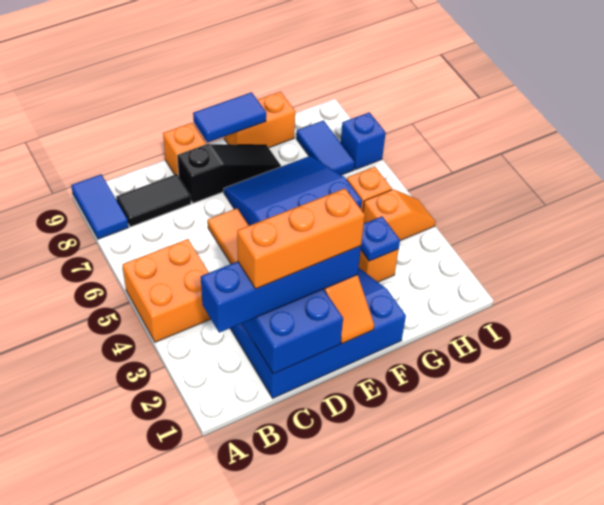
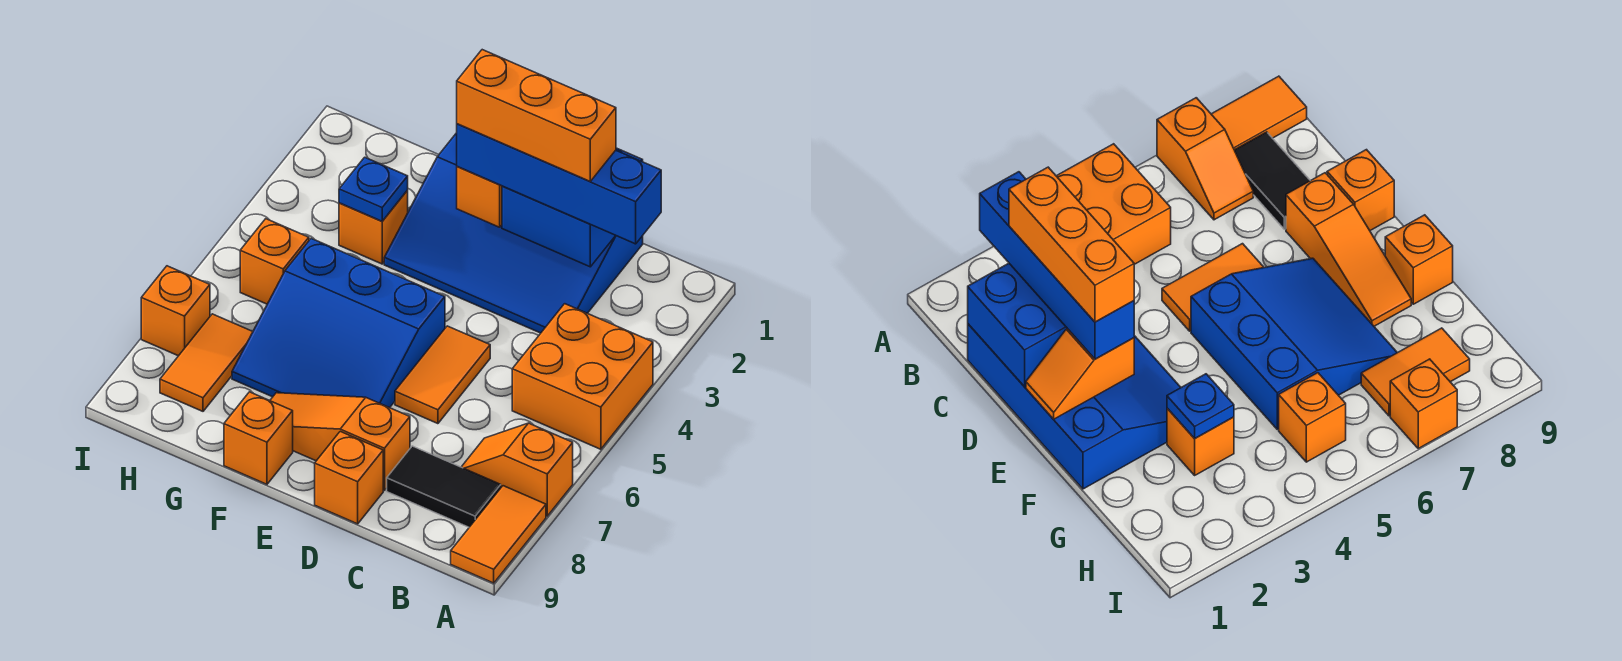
blue 1x2 tile [71,174,129,239] -> orange 1x2 tile [451,486,546,583]
black 1x3 slope [177,144,281,203] -> orange 1x3 slope [270,393,410,491]
blue 1x2 tile [193,92,266,142] -> none
orange 1x2 brick [224,92,295,148] -> orange 1x1 brick [224,392,293,484]
orange 1x2 slope [363,189,435,241] -> orange 1x2 slope moved to [462,423,573,516]
blue 1x2 tile [296,121,355,175] -> orange 1x2 tile [160,314,253,411]
blue 1x1 brick [341,112,386,169] -> orange 1x1 brick [141,266,210,356]

